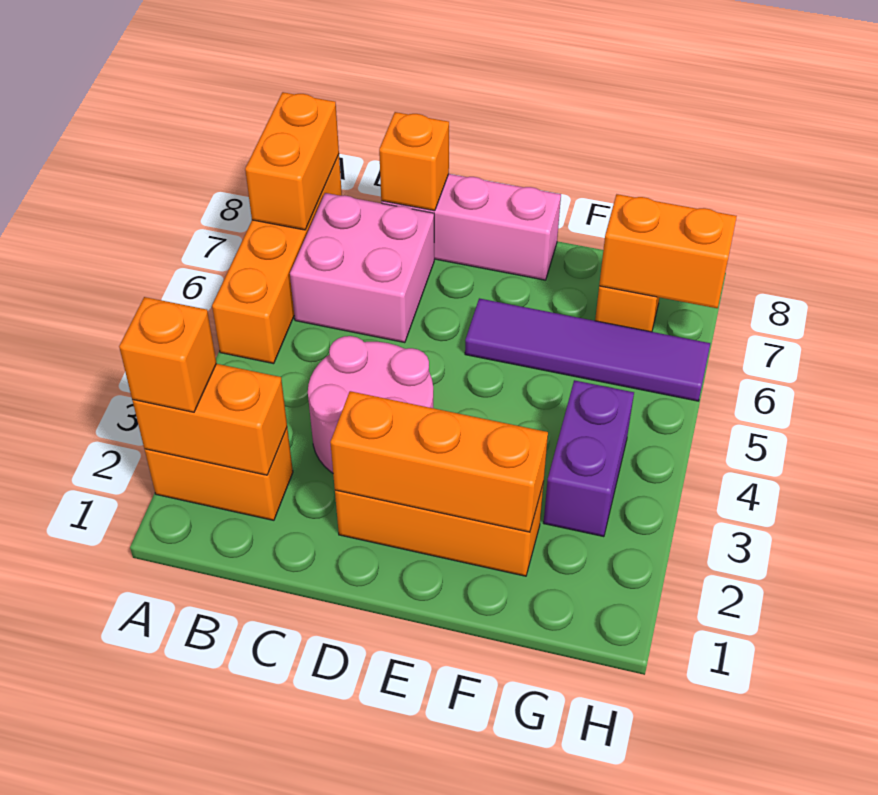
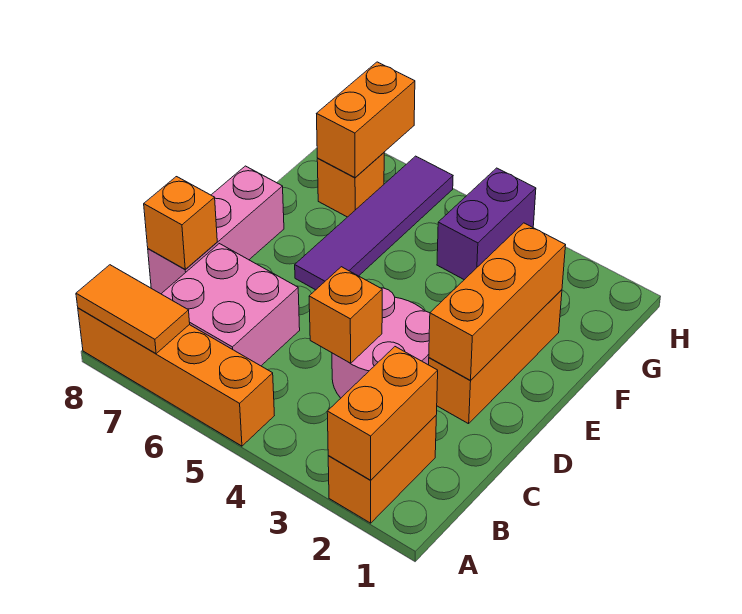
orange 1x1 brick [119,297,217,412] -> orange 1x1 brick moved to [309,267,382,363]
orange 1x2 brick [245,92,339,230] -> orange 1x2 tile [76,265,190,354]
purple 1x2 brick [544,380,634,537] -> purple 1x2 brick turned to [437,168,536,280]

